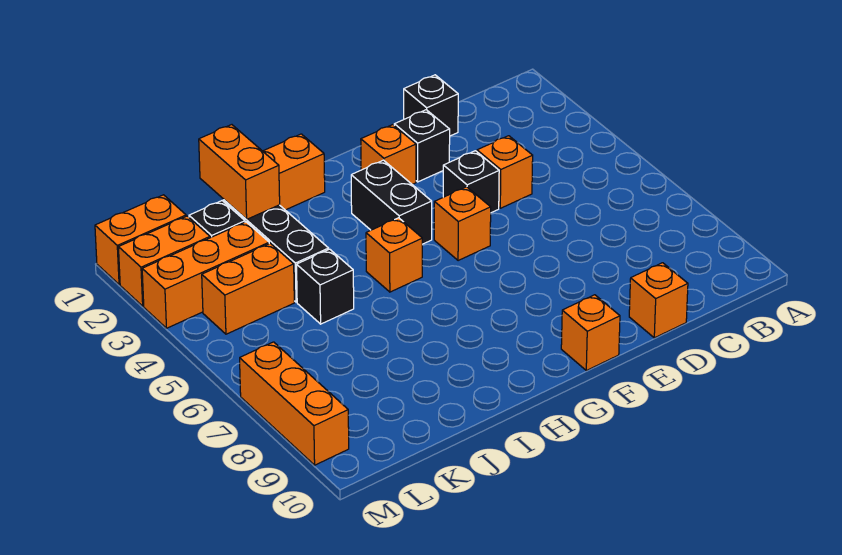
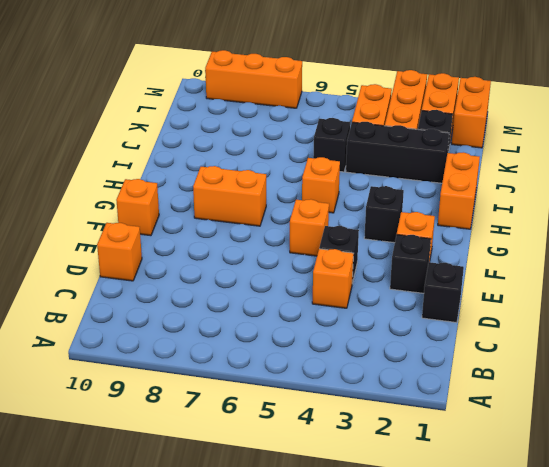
black 1x2 brick [351,160,432,244] -> black 1x1 brick [364,186,404,243]
orange 1x2 brick [199,125,280,219] -> orange 1x2 brick moved to [193,166,266,226]

